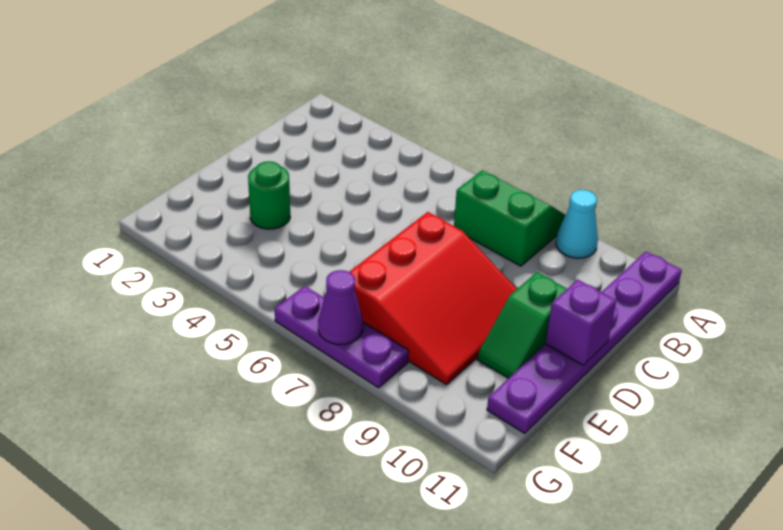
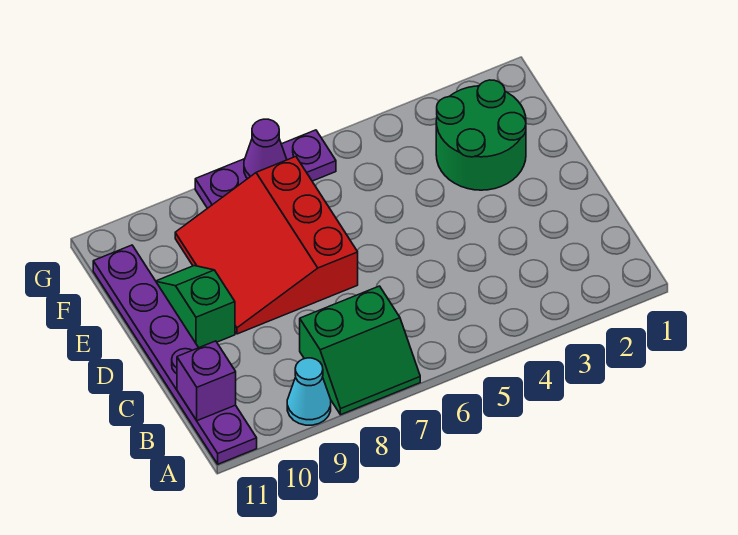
purple 1x1 brick [546,280,616,365] -> purple 1x1 brick moved to [177,341,236,421]
green 1x1 round brick [248,161,290,229] -> green 2x2 round brick [436,80,526,190]

